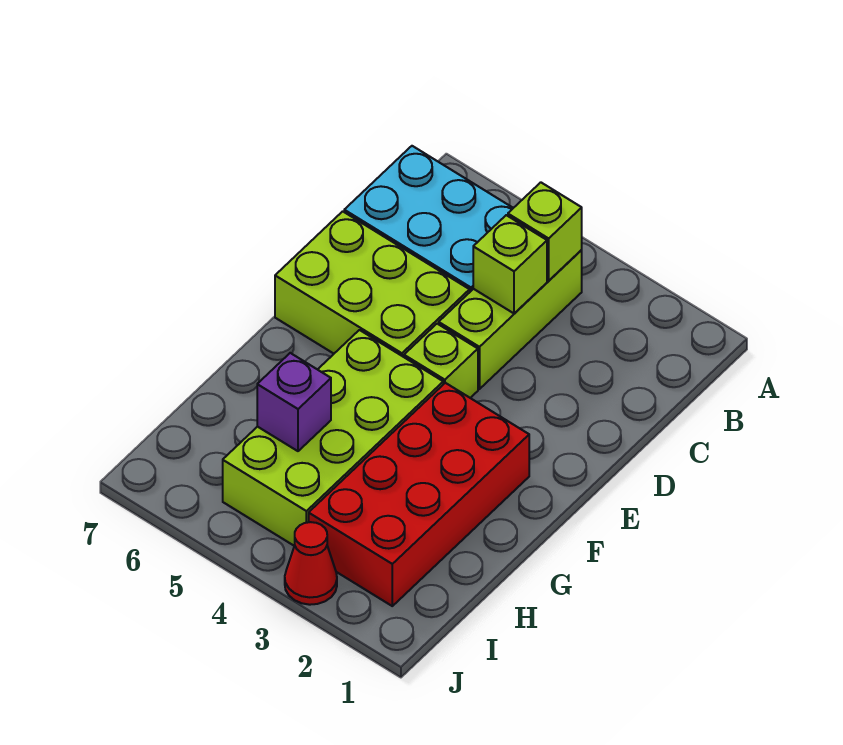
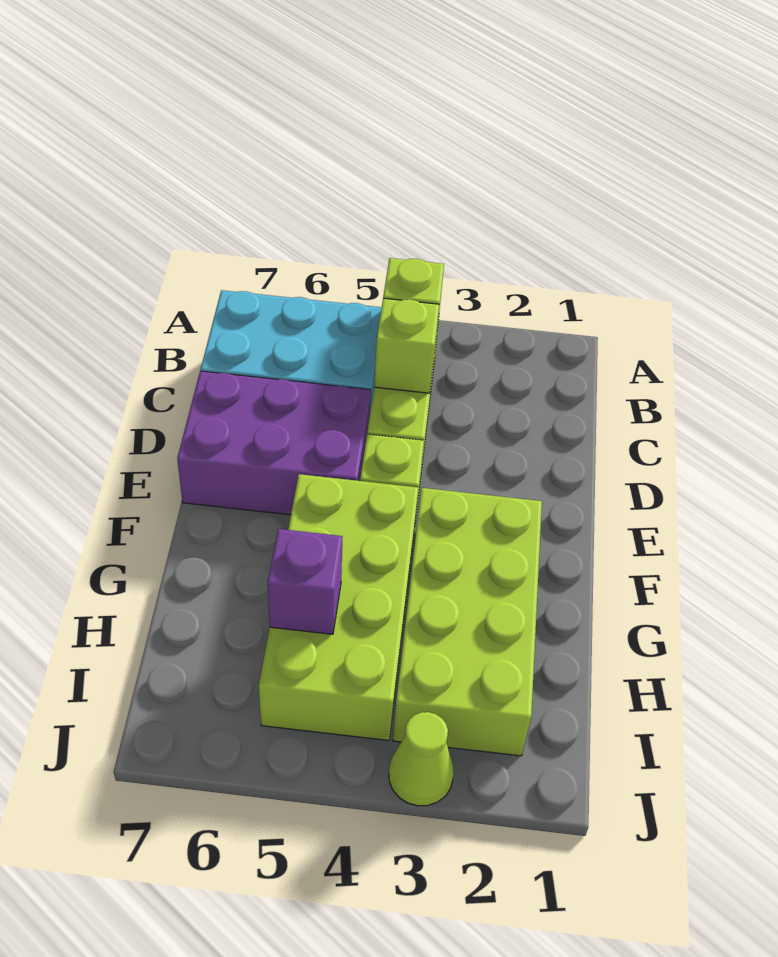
lime 2x3 brick [275,211,470,357] -> purple 2x3 brick [177,371,371,515]
red 2x4 brick [309,383,529,606] -> lime 2x4 brick [393,488,542,756]
red 1x1 cone [285,522,337,605] -> lime 1x1 cone [389,712,454,806]

